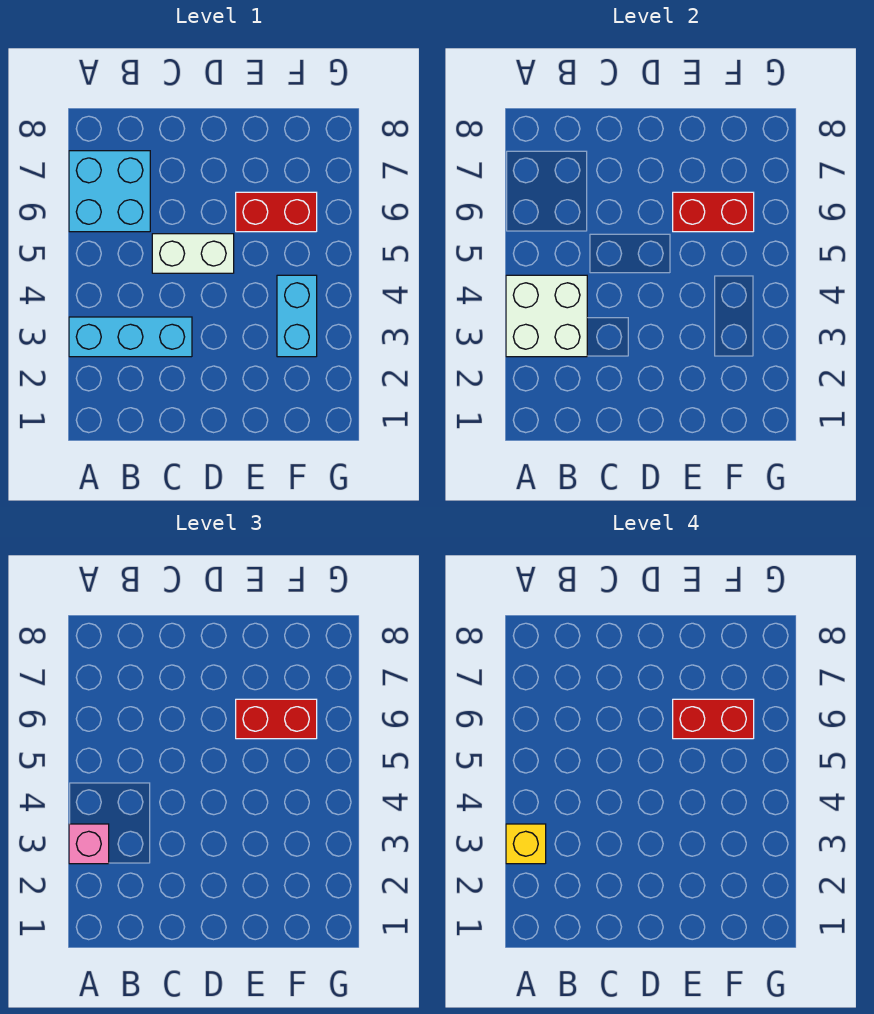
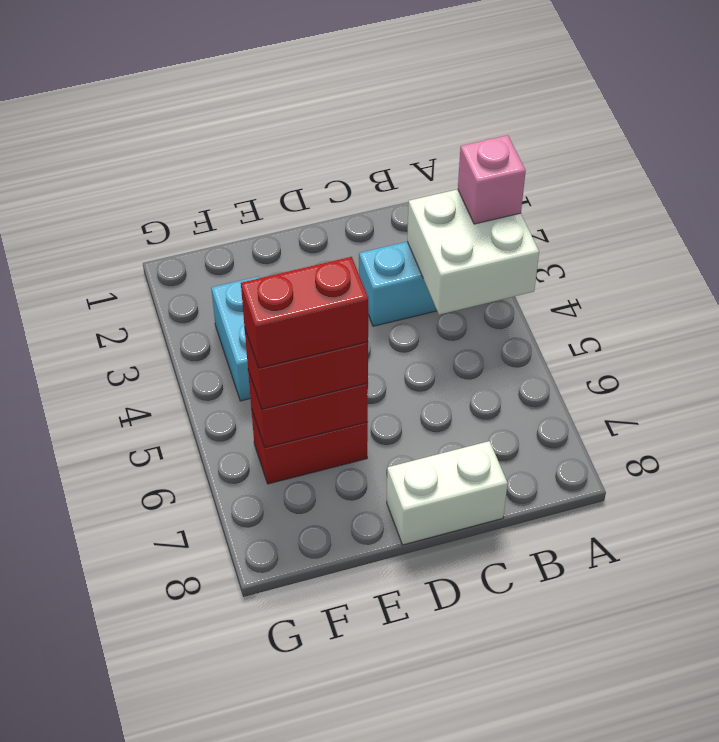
yellow 1x1 brick [506,824,546,864] -> none
cyan 2x2 brick [69,151,150,232] -> none
white 1x2 brick [152,234,234,273] -> white 1x2 brick moved to [387,441,508,545]

